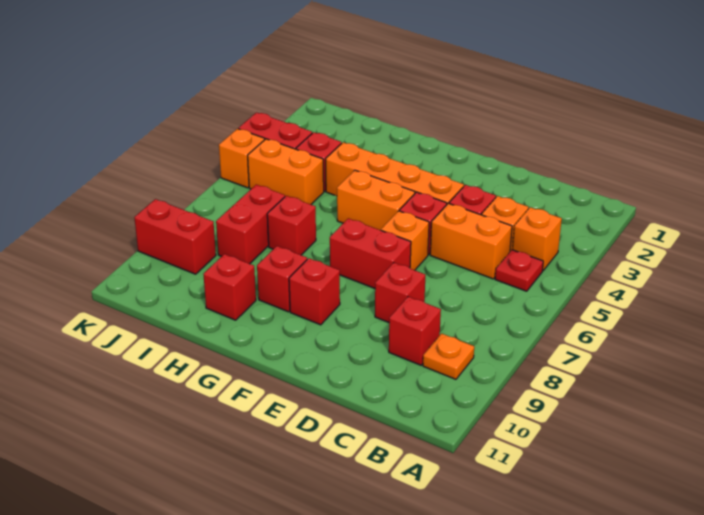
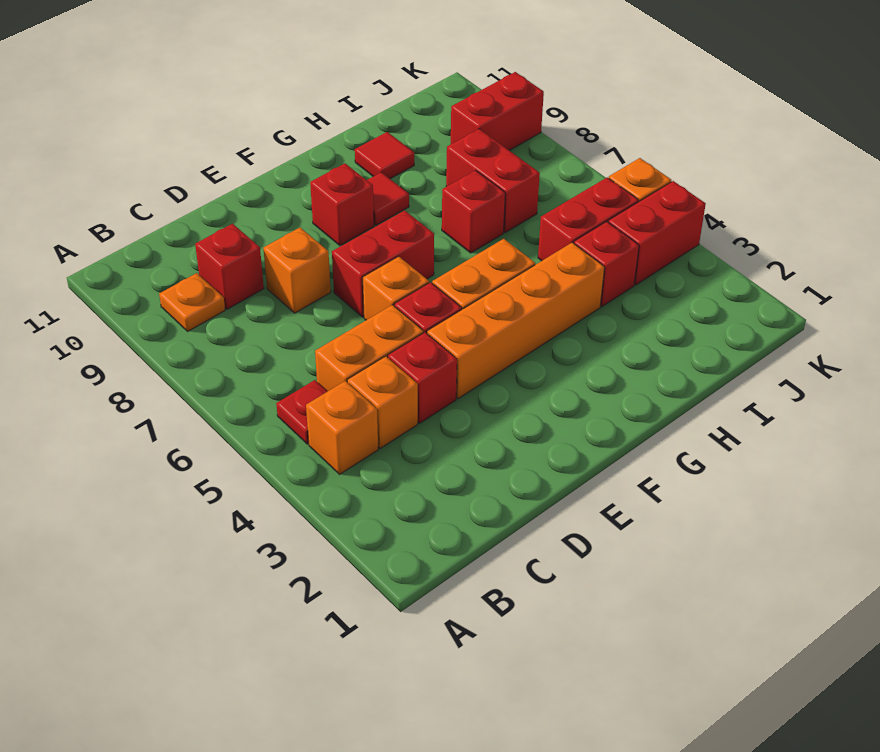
red 1x1 brick [375,263,425,322] -> orange 1x1 brick [263,228,331,313]
red 1x1 brick [257,246,307,312] -> red 1x1 tile [367,172,409,225]
red 1x1 brick [203,254,256,320] -> red 1x1 tile [355,132,414,179]
orange 1x2 brick [248,139,324,204] -> red 1x2 brick [538,178,639,261]

